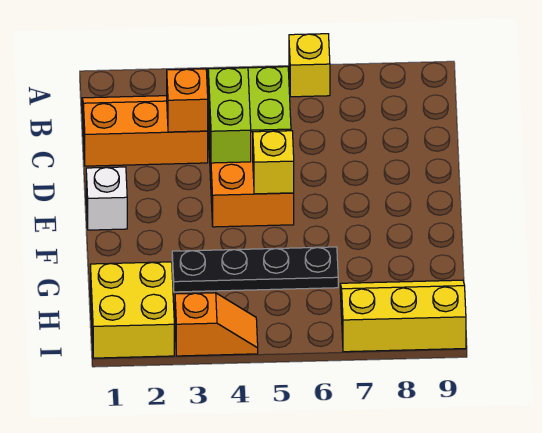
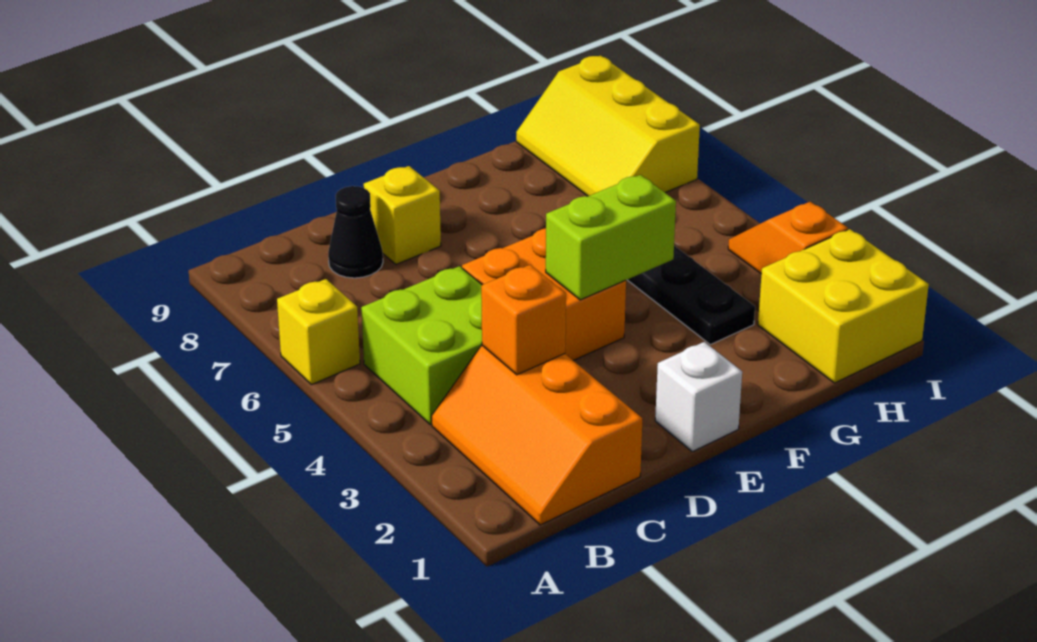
lime 1x2 brick [208,68,251,163] -> lime 1x2 brick moved to [546,175,676,300]
none -> black 1x1 cone [328,186,383,278]
yellow 1x1 brick [253,131,294,194] -> yellow 1x1 brick moved to [364,166,441,264]

